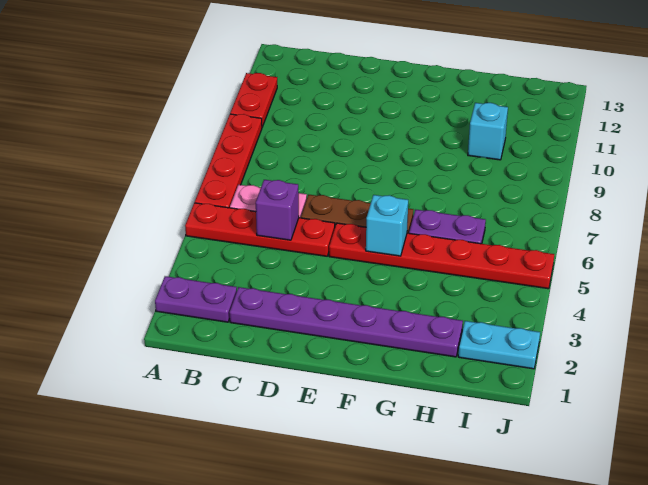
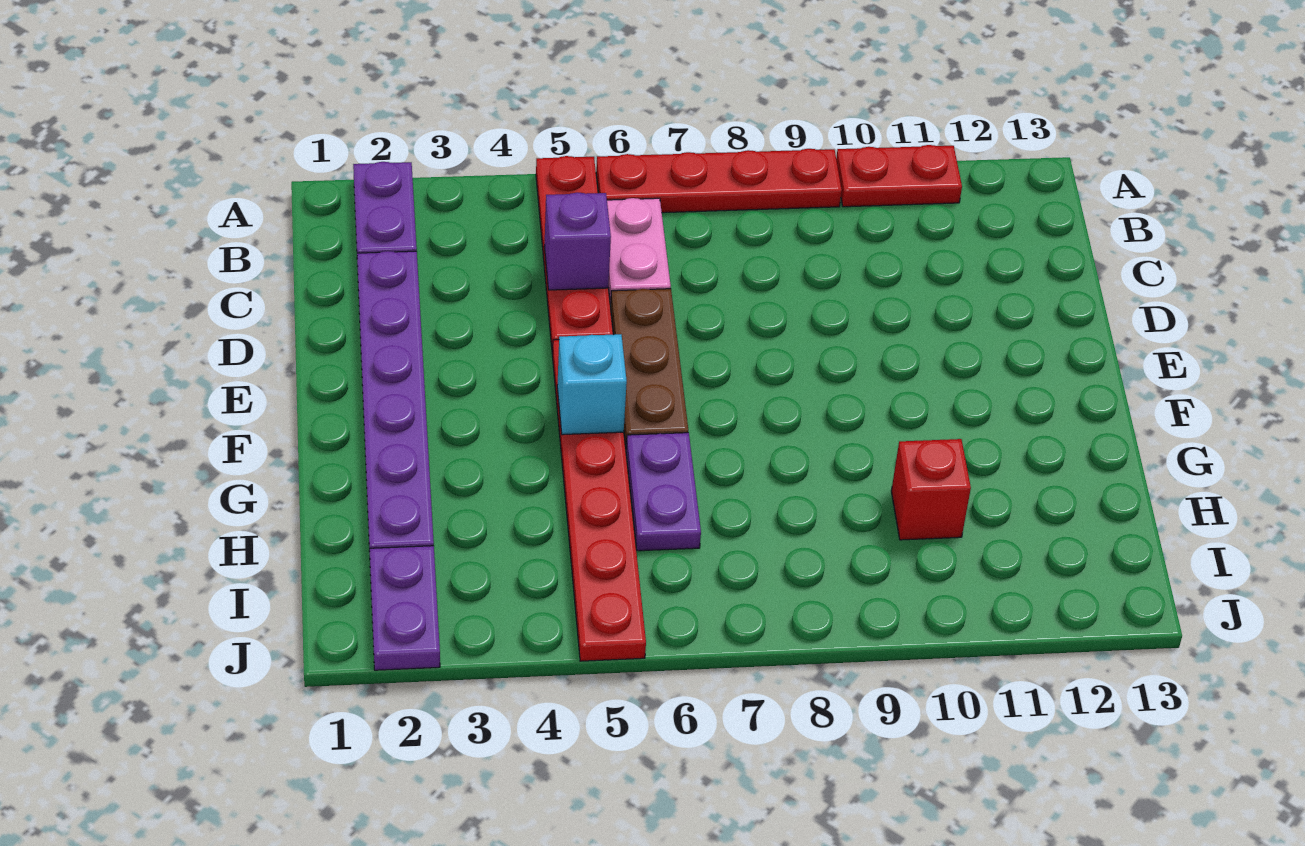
cyan 1x1 brick [468,103,508,160] -> red 1x1 brick [891,439,971,540]
cyan 1x2 plate [458,321,540,369] -> purple 1x2 plate [370,546,440,670]

